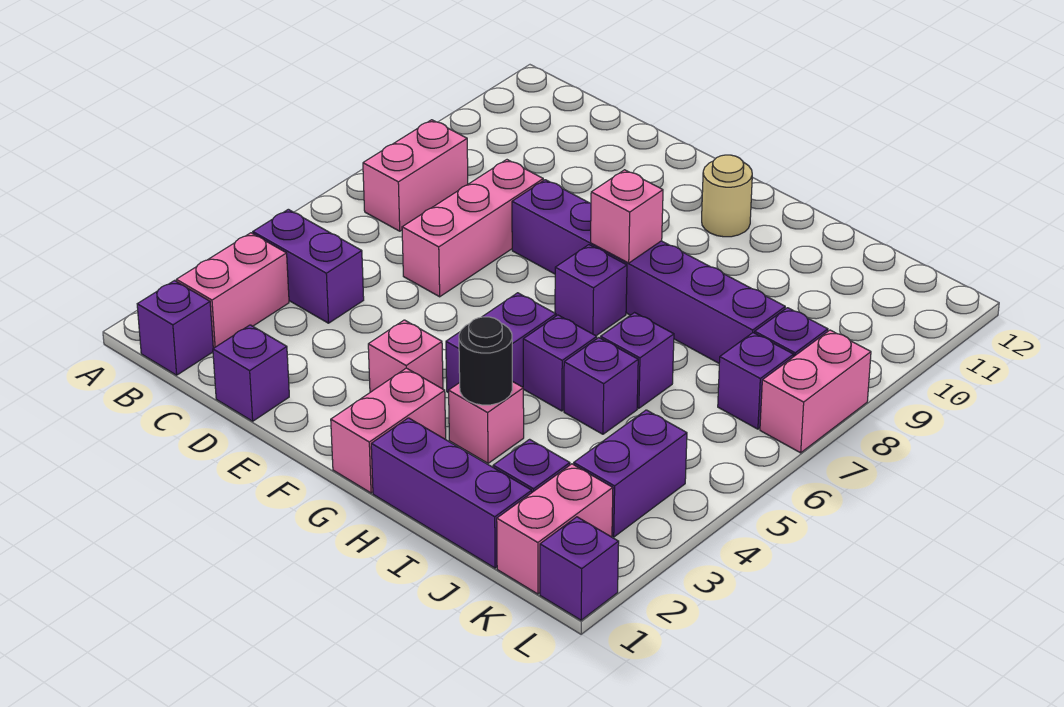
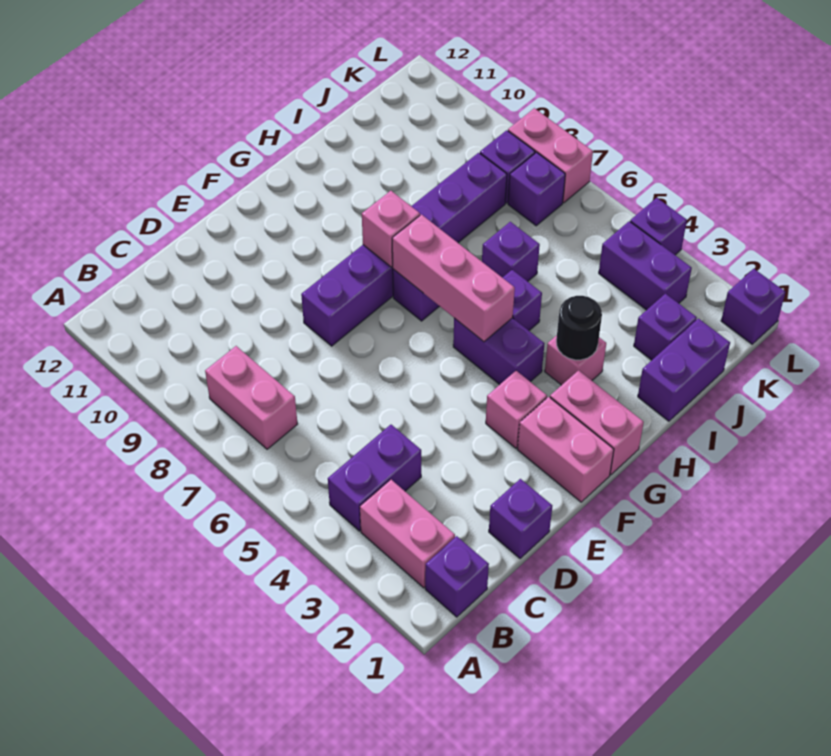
pink 1x3 brick [402,160,543,297] -> pink 1x3 brick moved to [392,215,515,342]
tan 1x1 round brick [702,155,752,237] -> none
purple 1x3 brick [371,418,532,568] -> purple 1x2 brick [638,319,730,421]
purple 1x1 brick [564,338,638,434] -> purple 1x1 brick moved to [630,198,687,255]
pink 1x2 brick [497,464,613,594] -> pink 1x2 brick moved to [517,397,614,502]

